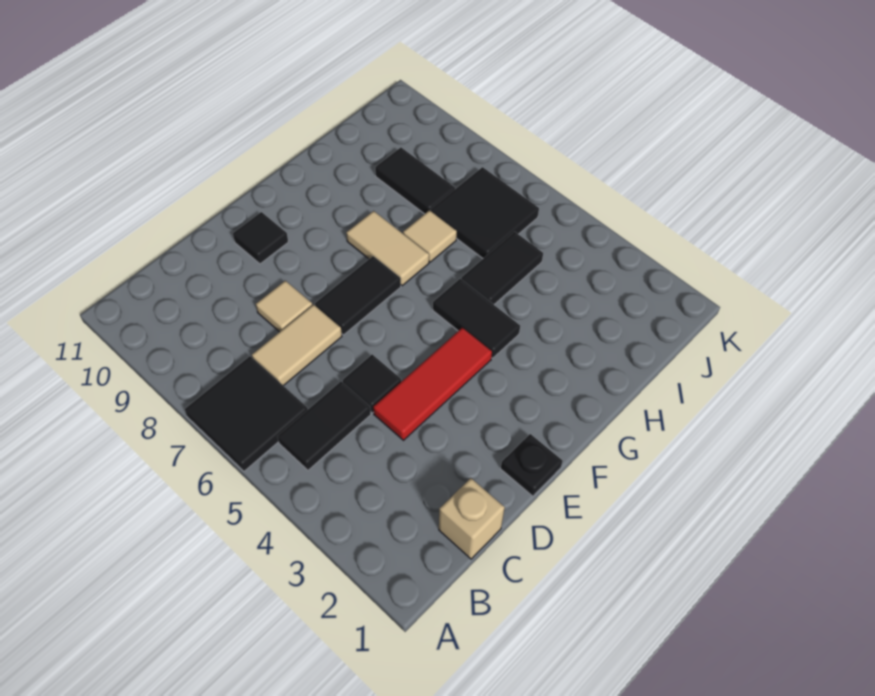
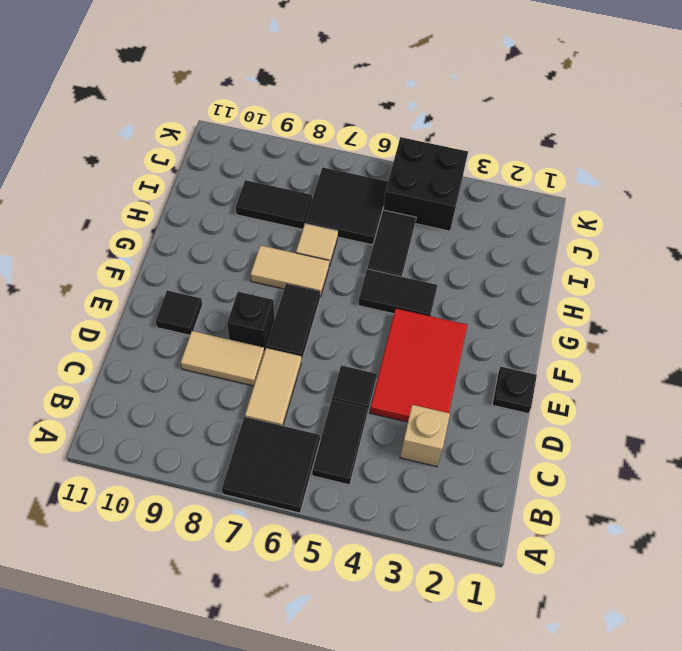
tan 1x1 brick [439,478,505,559] -> tan 1x1 brick moved to [400,405,450,467]
red 1x3 tile [373,328,492,440] -> red 2x3 tile [370,309,467,422]
tan 1x1 tile [256,281,312,332] -> tan 1x2 tile [180,331,264,386]
none -> black 1x1 brick [227,292,274,352]
none -> black 2x2 brick [383,137,468,231]

